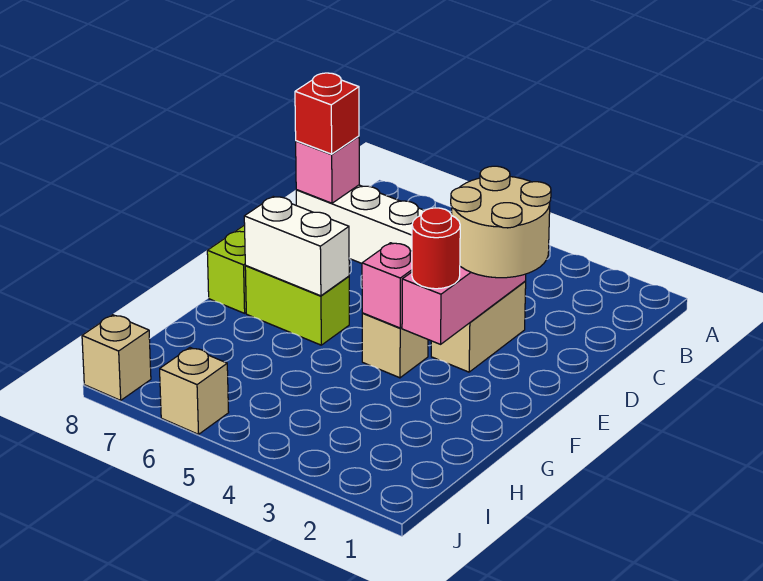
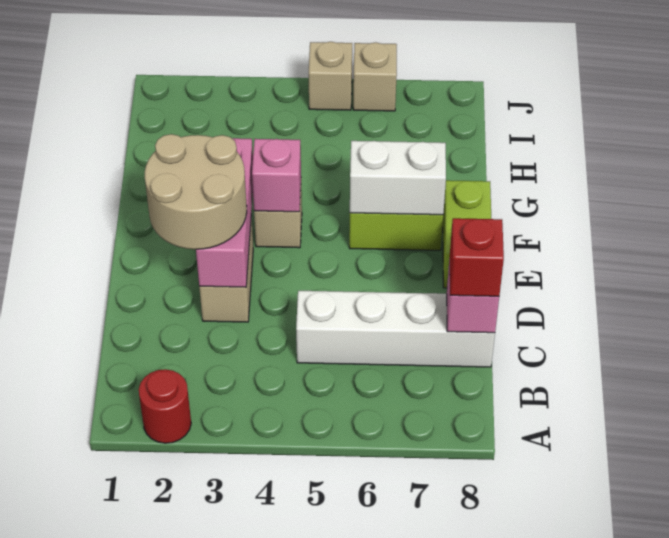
red 1x1 round brick [412,208,460,289] -> red 1x1 round brick moved to [139,369,191,443]
tan 1x1 brick [82,315,151,400] -> tan 1x1 brick moved to [309,42,352,110]

